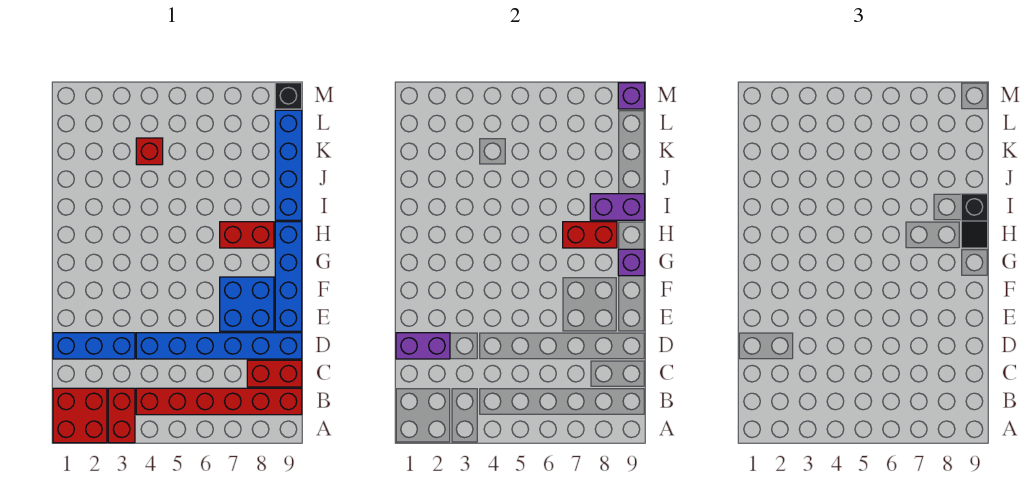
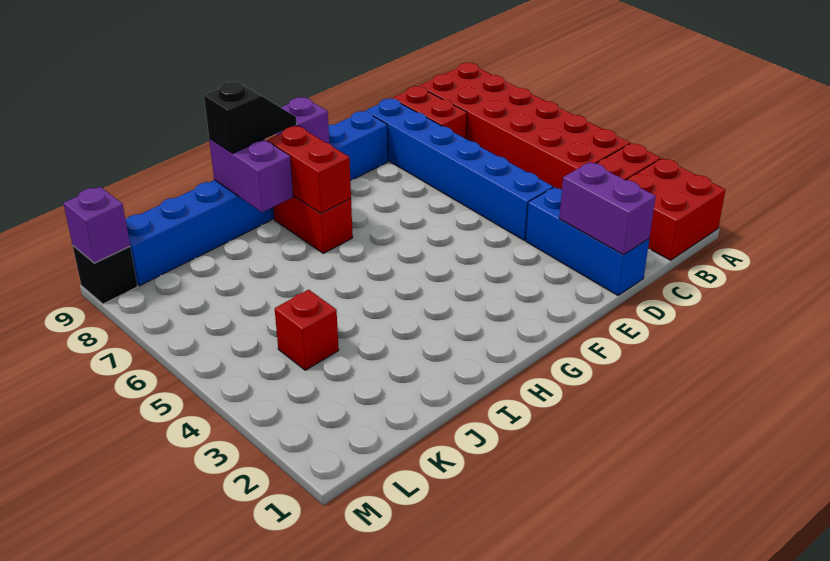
red 1x6 brick [136,388,302,415] -> red 2x6 brick [419,63,630,189]
blue 2x2 brick [220,277,274,331] -> none

